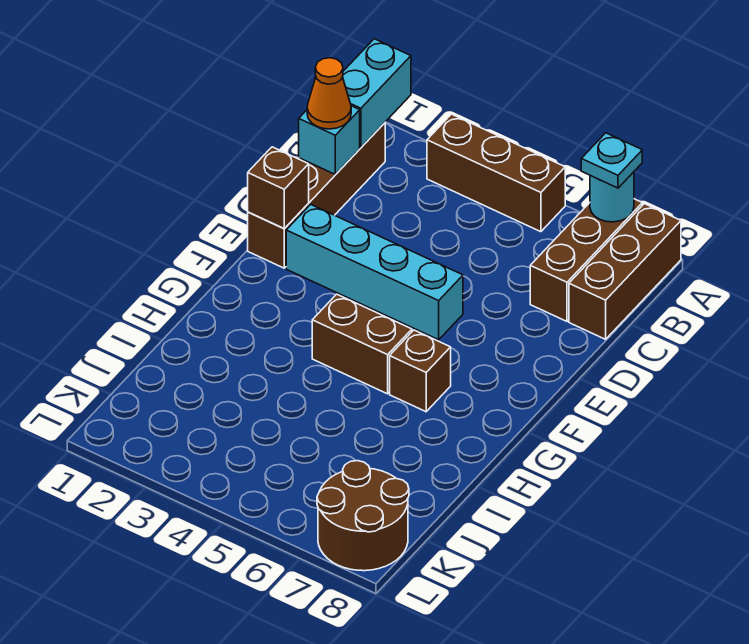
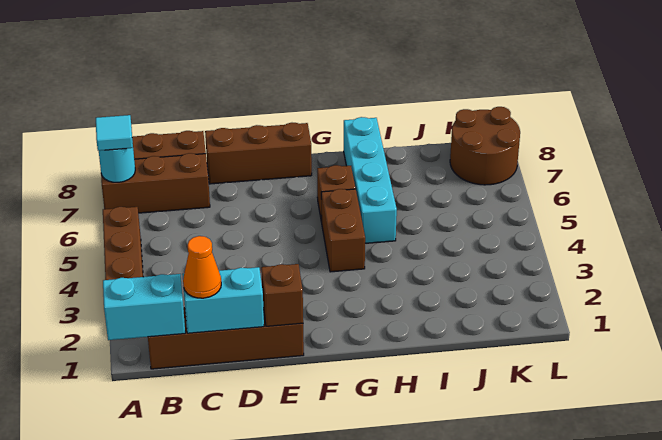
cyan 1x1 plate [581,133,642,188] -> cyan 1x1 tile [96,115,133,151]
cyan 1x1 brick [299,106,360,175] -> cyan 1x2 brick [182,267,264,333]
none -> brown 1x3 brick [205,123,312,184]
cyan 1x4 brick [286,204,463,340] -> cyan 1x4 brick moved to [344,117,397,243]

